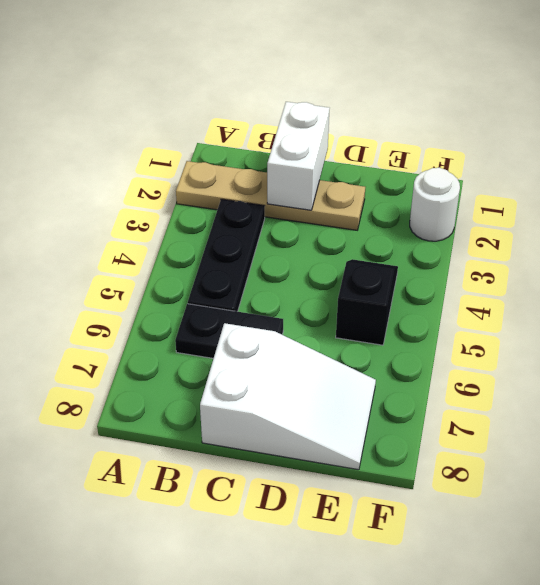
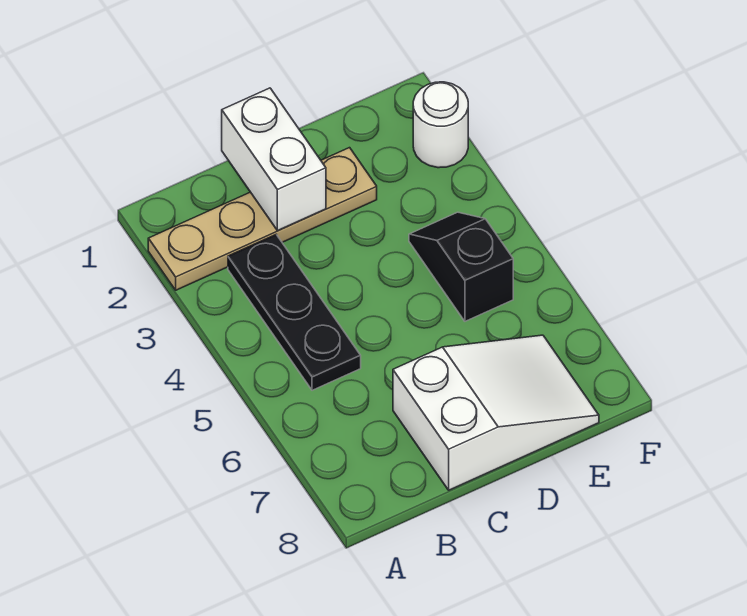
black 1x2 plate [175,304,283,358] -> none

